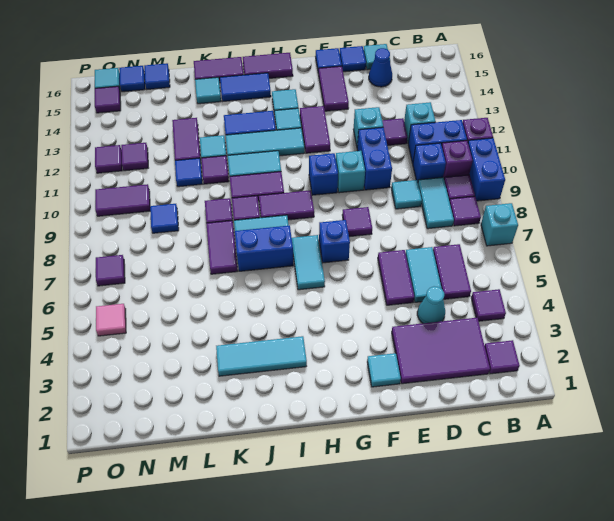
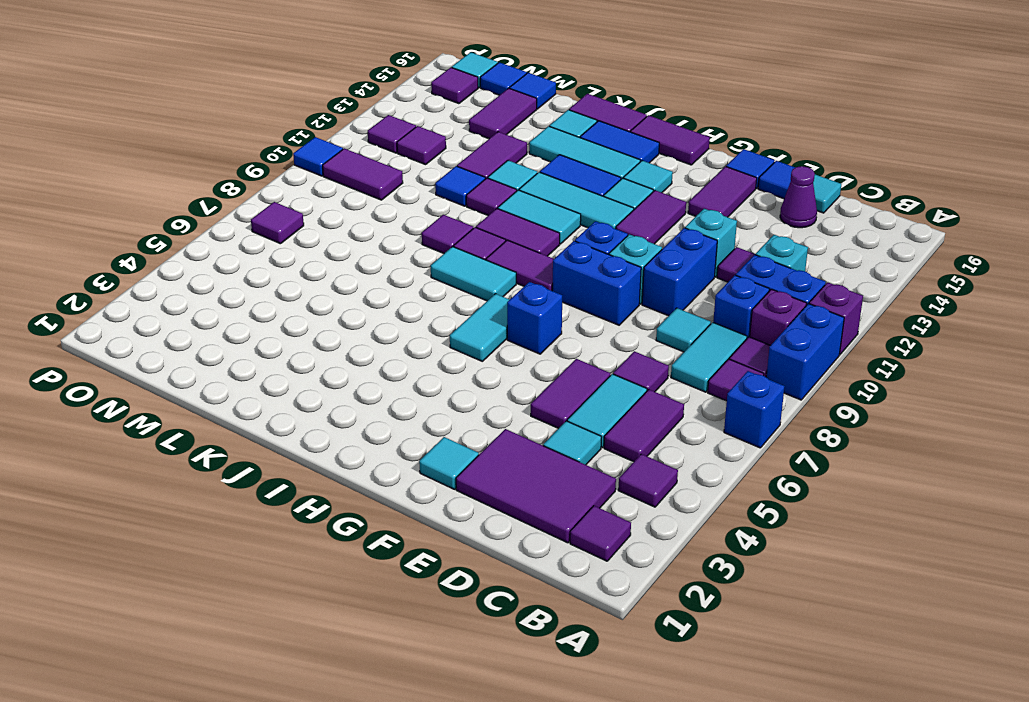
cyan 1x1 brick [481,203,518,246] -> blue 1x1 brick [724,371,785,448]
cyan 1x1 cone [417,286,445,323] -> cyan 1x1 tile [543,421,601,465]
blue 1x1 cone [369,48,392,87] -> purple 1x1 cone [780,166,817,228]
purple 1x1 tile [342,207,372,237] -> purple 1x1 tile moved to [613,351,669,392]
cyan 1x3 tile [216,336,307,376] -> cyan 1x3 tile moved to [529,126,640,179]
blue 1x2 brick [235,225,293,271] -> blue 1x2 brick moved to [552,241,641,325]
purple 1x2 tile [206,221,238,274] -> purple 1x2 tile moved to [469,88,537,139]
blue 1x1 tile [150,204,179,233] -> blue 1x1 tile moved to [293,137,343,176]
pink 1x1 tile [96,304,126,336] -> none

